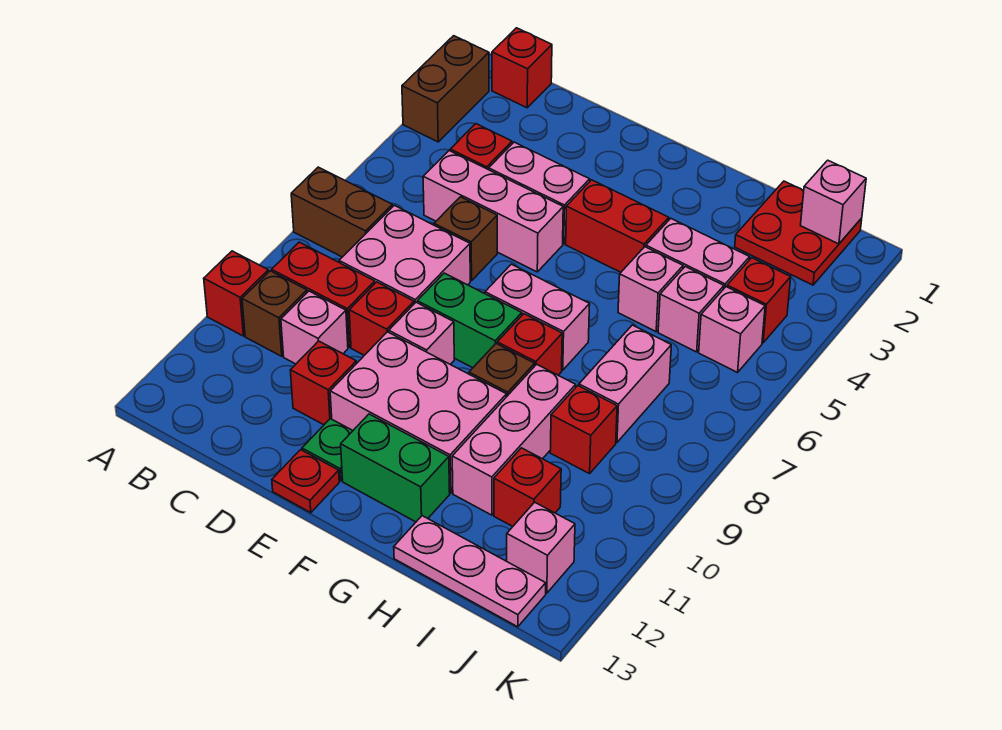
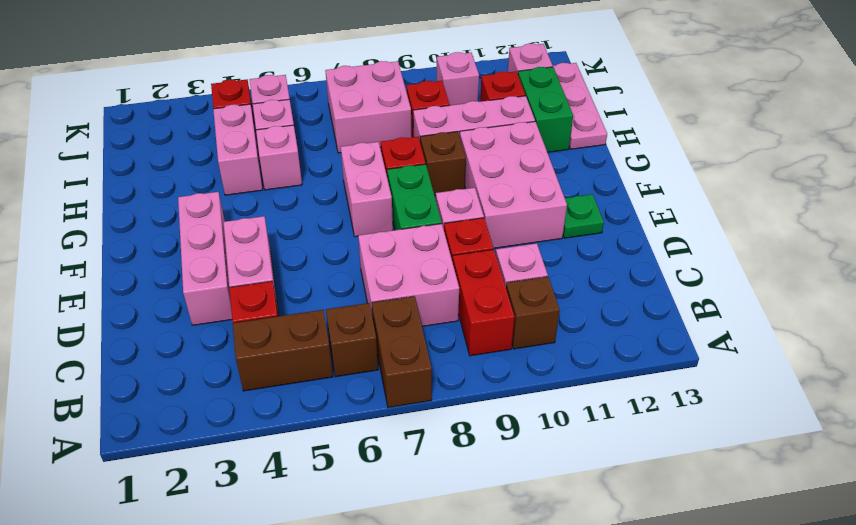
brown 1x2 brick [402,36,489,142] -> brown 1x2 brick moved to [233,310,333,391]
red 1x1 brick [204,251,268,336] -> none
red 1x1 brick [492,28,552,108] -> none
pink 1x3 brick [423,150,563,272] -> pink 1x3 brick moved to [178,192,232,325]
brown 1x1 brick [434,197,497,281] -> brown 1x1 brick moved to [326,303,378,377]
red 1x1 brick [290,341,357,425] -> none
red 1x1 plate [272,450,339,513] -> none
red 1x2 brick [566,180,669,272] -> none
green 1x2 brick [341,414,450,522] -> green 1x2 brick moved to [518,67,573,152]
red 2x2 plate [735,181,862,285] -> none
pink 1x2 brick [579,325,671,442] -> pink 2x2 brick [325,61,412,153]
pink 1x1 brick [801,160,866,244] -> pink 1x1 brick moved to [437,52,479,105]

